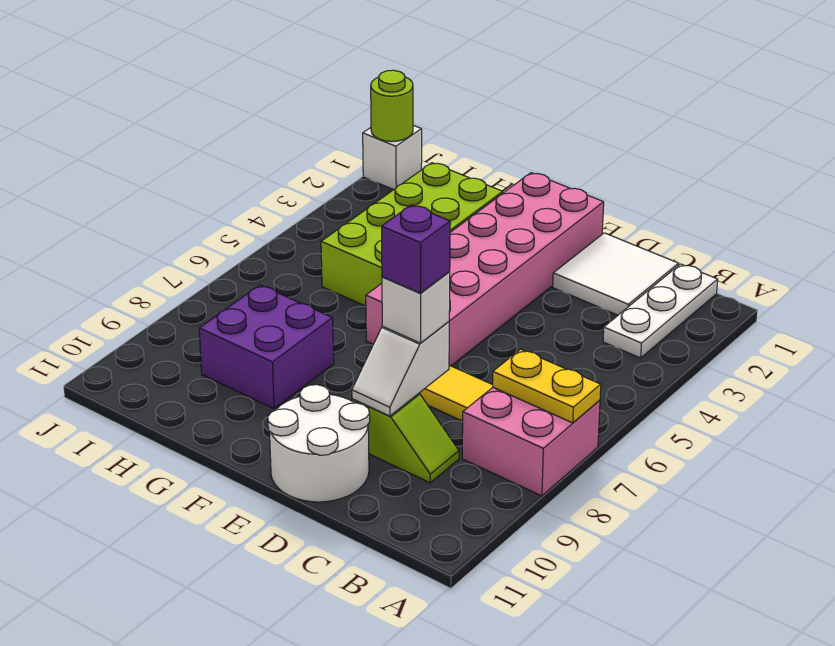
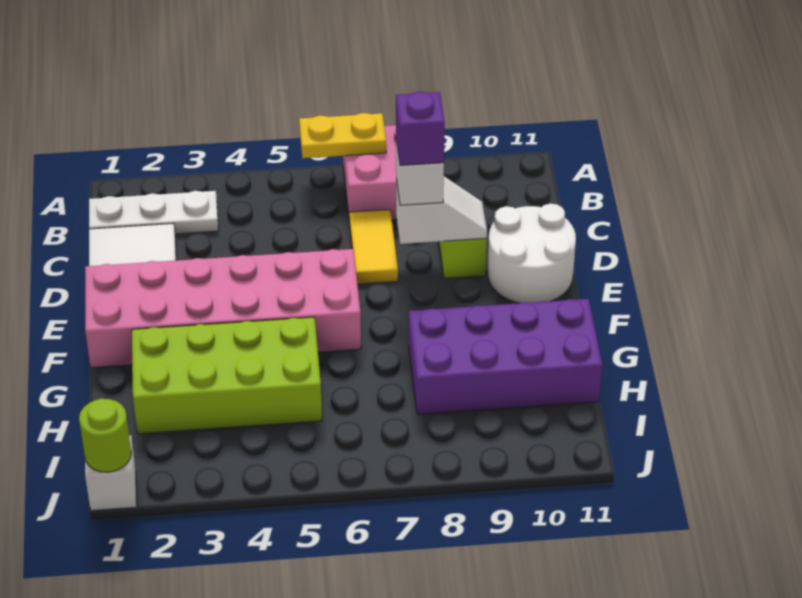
yellow 1x2 plate [493,349,601,423] -> yellow 1x2 plate turned to [299,113,386,158]
purple 2x2 brick [199,285,334,409] -> purple 2x4 brick [409,299,602,414]

